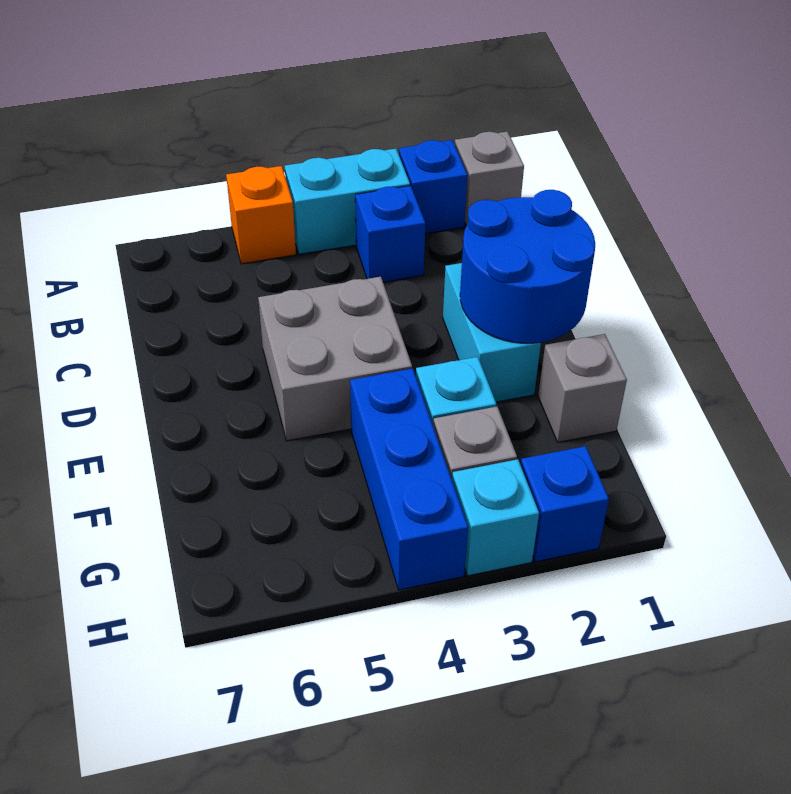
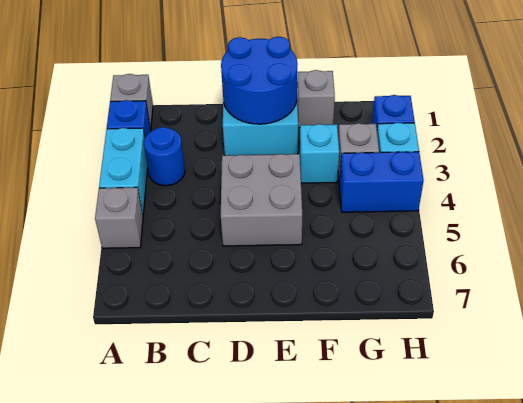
orange 1x1 brick [226,166,296,264] -> grey 1x1 brick [95,187,143,248]
blue 1x1 brick [355,186,425,282] -> blue 1x1 round brick [144,127,185,186]
blue 1x3 brick [350,369,468,590] -> blue 1x2 brick [339,152,424,212]

